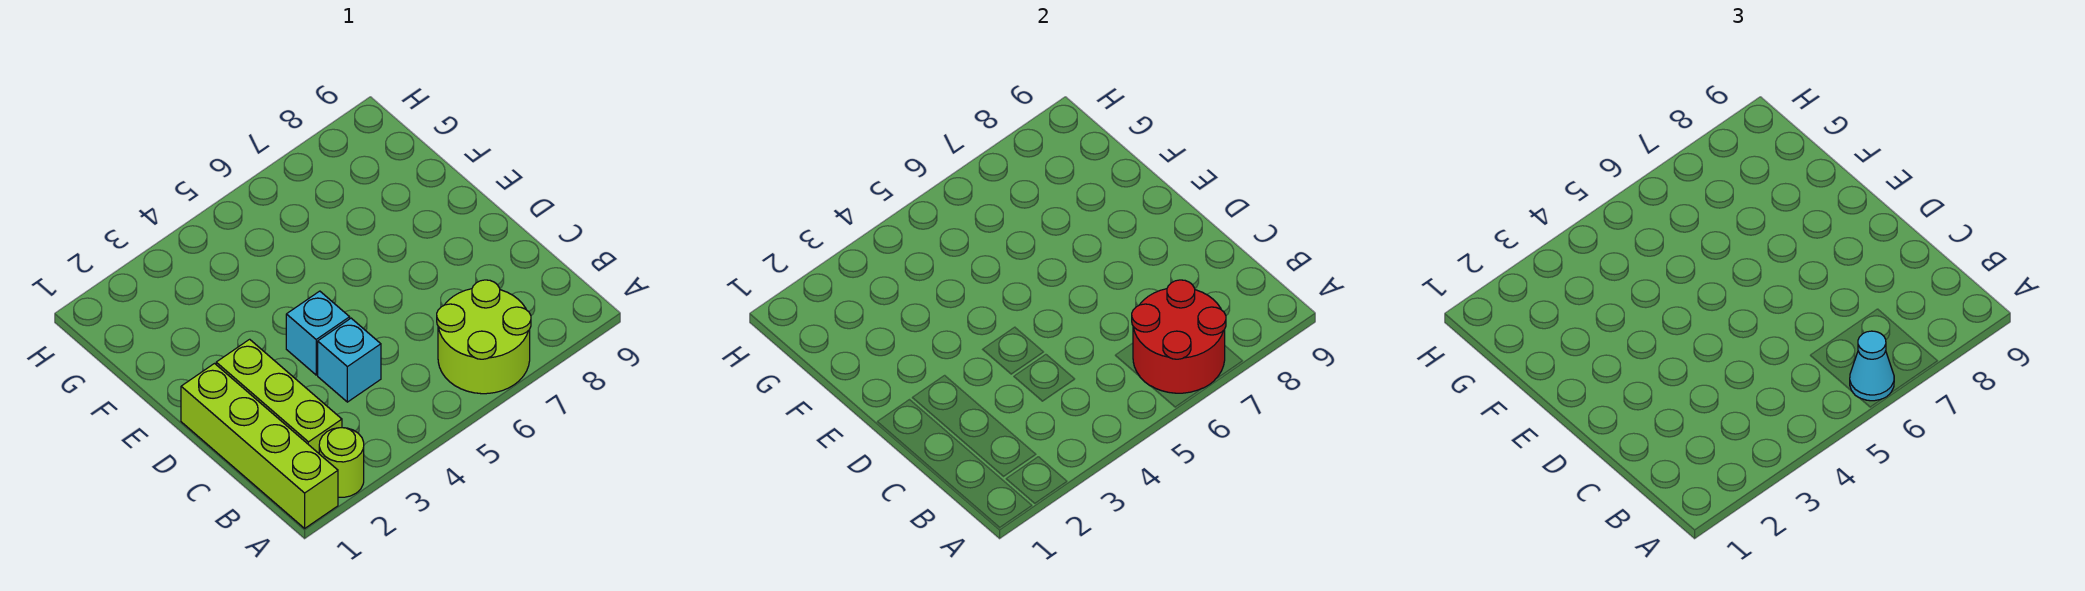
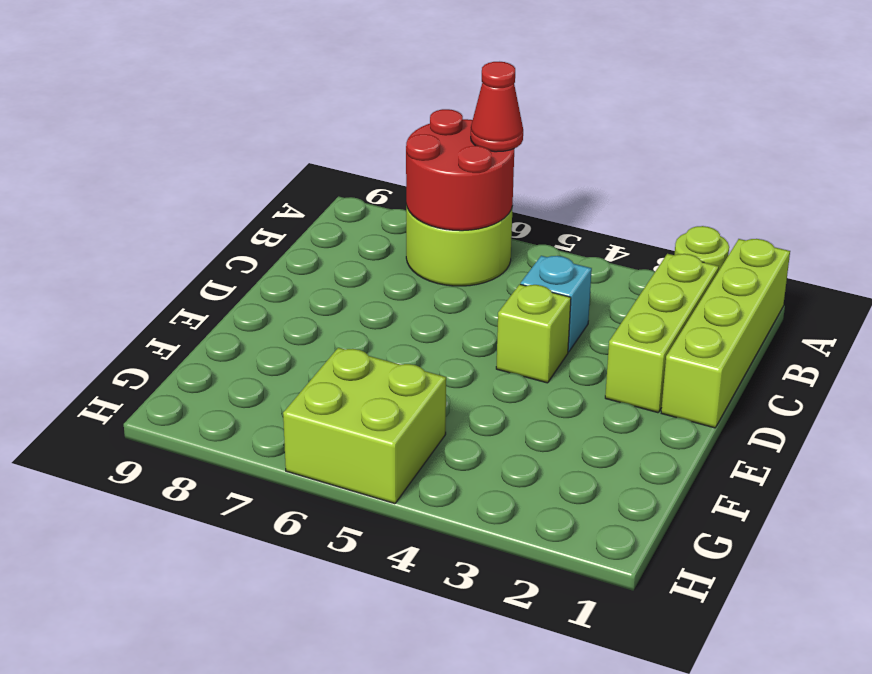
cyan 1x1 cone [1850,331,1894,401] -> red 1x1 cone [471,62,523,152]
cyan 1x1 brick [286,291,350,375] -> lime 1x1 brick [496,284,571,383]
none -> lime 2x2 brick [283,348,446,504]

